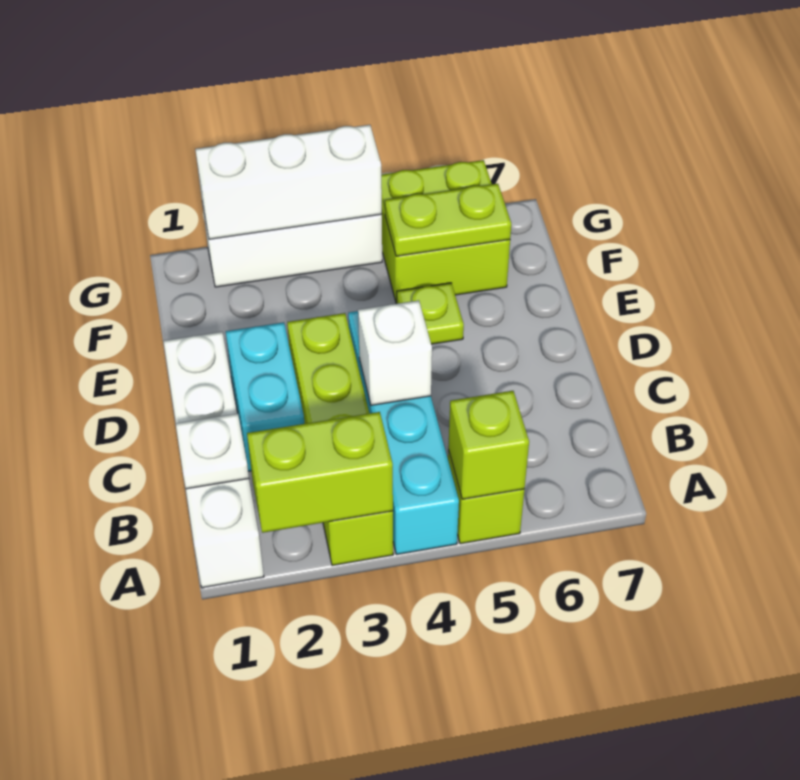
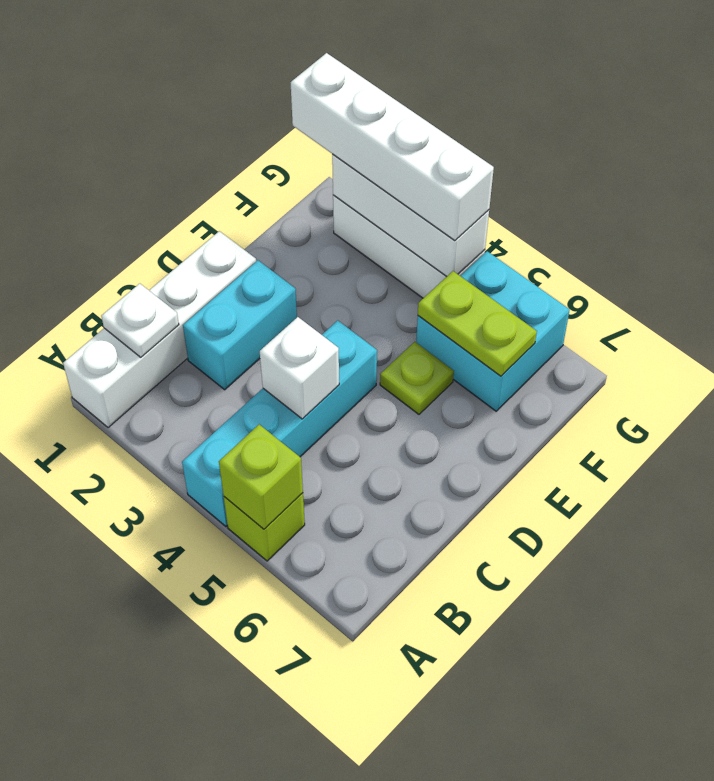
lime 1x2 brick [247,412,393,533] -> none
lime 1x4 brick [287,313,393,565] -> none
lime 2x2 brick [381,160,510,303] -> cyan 2x2 brick [416,251,570,411]
none -> white 1x4 brick [291,53,494,241]

